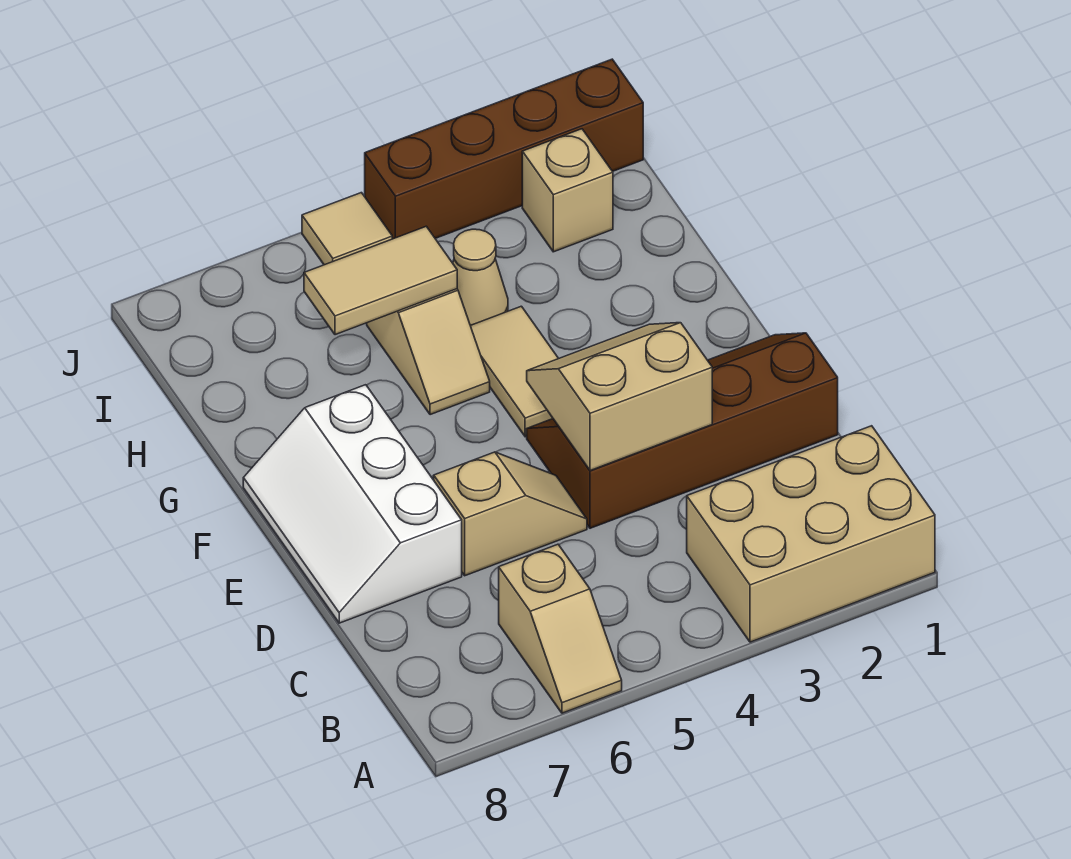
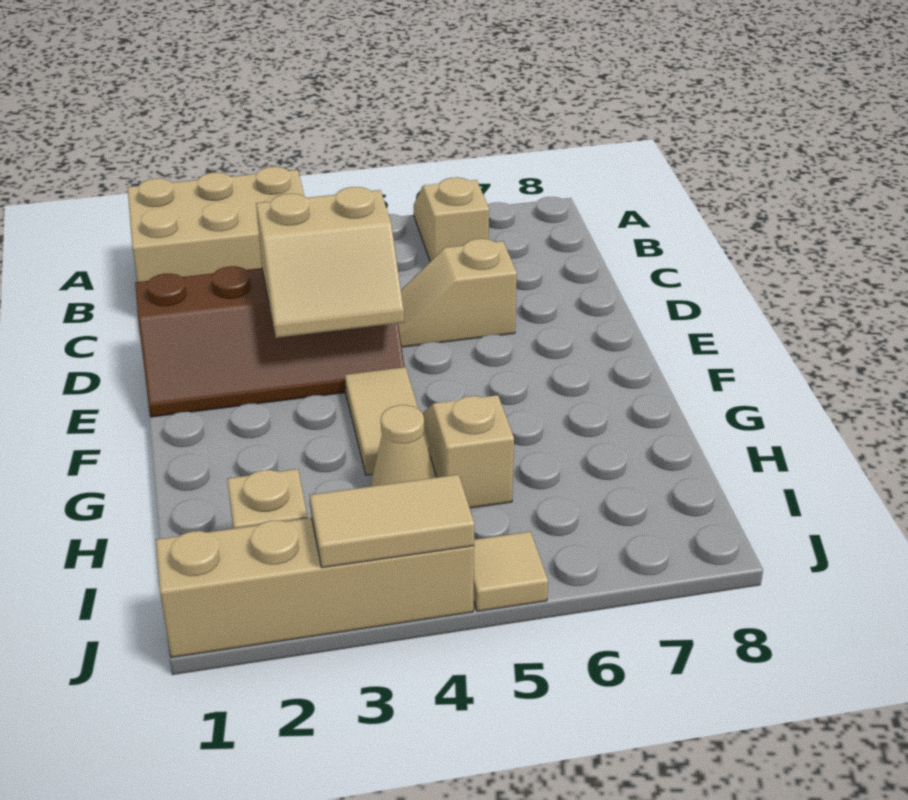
white 2x3 slope [243,385,462,623] -> none
tan 1x2 tile [304,226,457,335] -> tan 1x2 tile moved to [310,475,474,568]
brown 1x4 brick [365,59,643,239] -> tan 1x4 brick [156,518,474,658]

